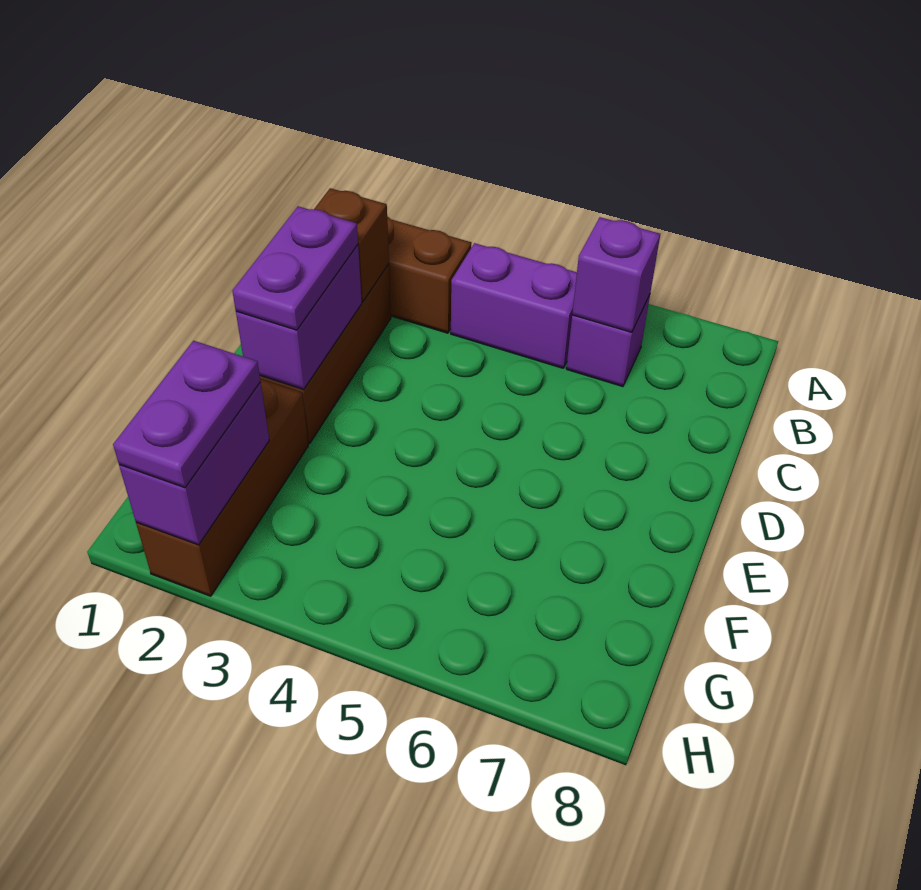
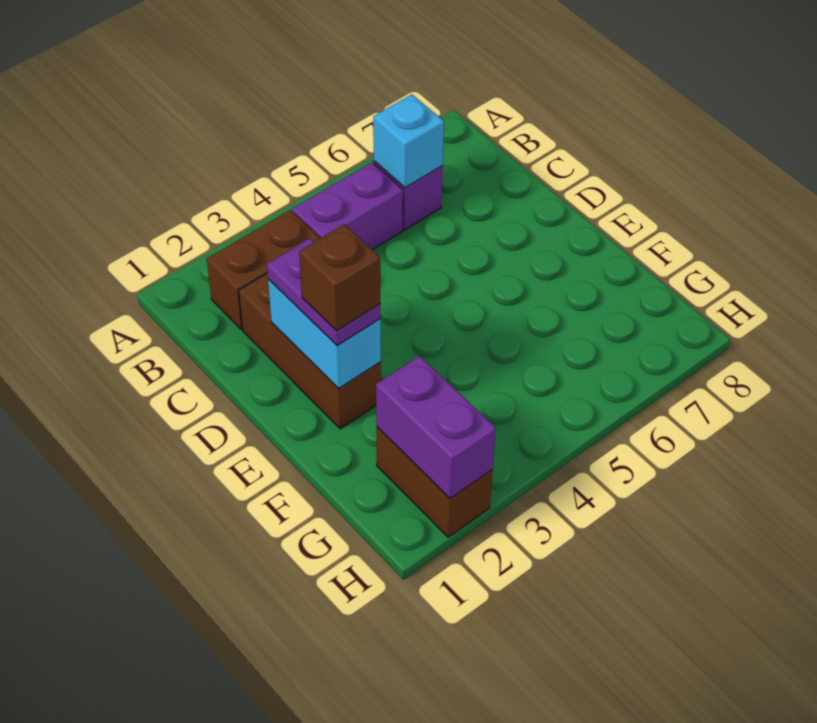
purple 1x1 brick [572,217,660,332] -> cyan 1x1 brick [373,94,444,188]
brown 1x1 brick [314,188,389,302] -> brown 1x1 brick moved to [299,224,380,331]
purple 1x2 brick [236,245,362,390] -> cyan 1x2 brick [268,279,381,388]
brown 1x3 brick [136,379,308,596] -> brown 1x2 brick [376,427,493,537]
purple 1x2 plate [113,341,261,488] -> none

